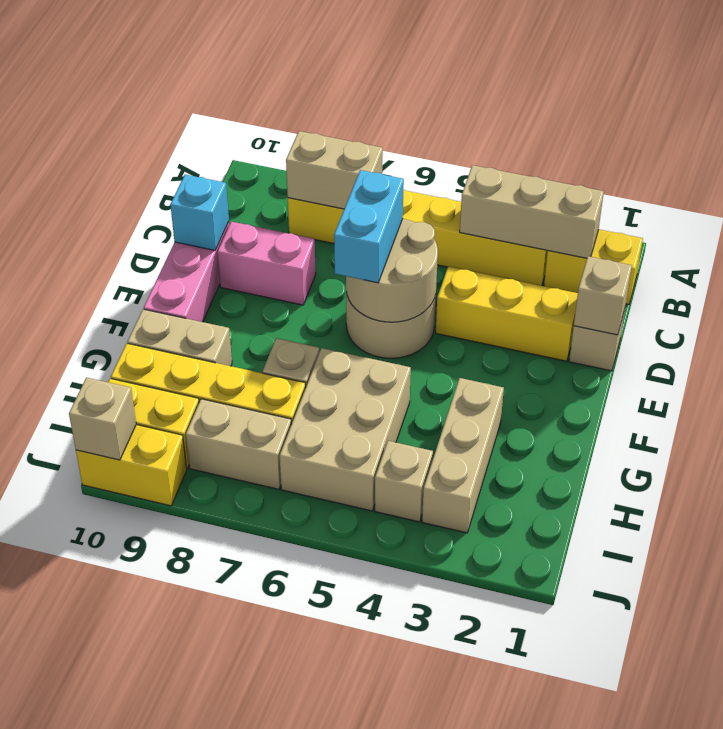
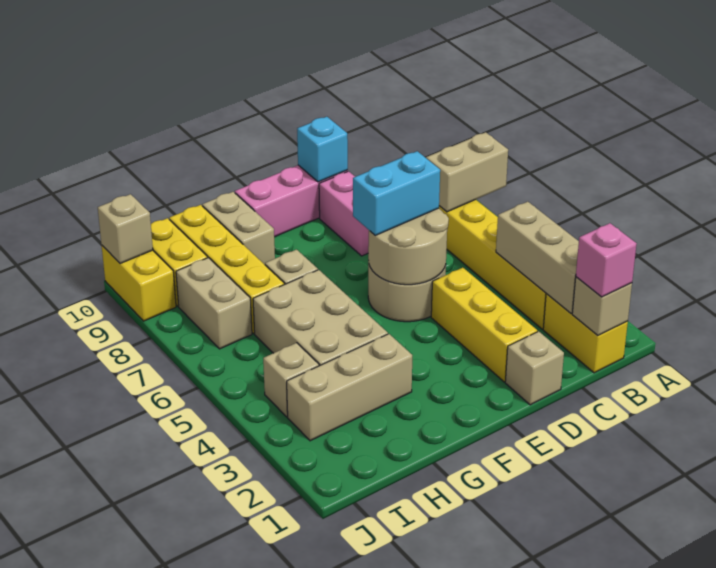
none -> pink 1x1 brick [576,223,637,297]
tan 1x2 brick [286,131,383,209] -> tan 1x2 brick turned to [426,132,508,212]
tan 1x1 brick [574,256,632,335] -> tan 1x1 brick moved to [572,277,632,335]
tan 2x3 brick [280,348,411,511] -> tan 2x3 brick turned to [253,270,388,366]

